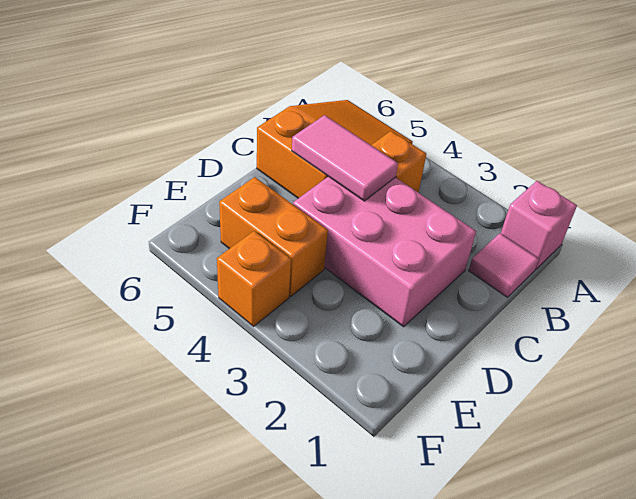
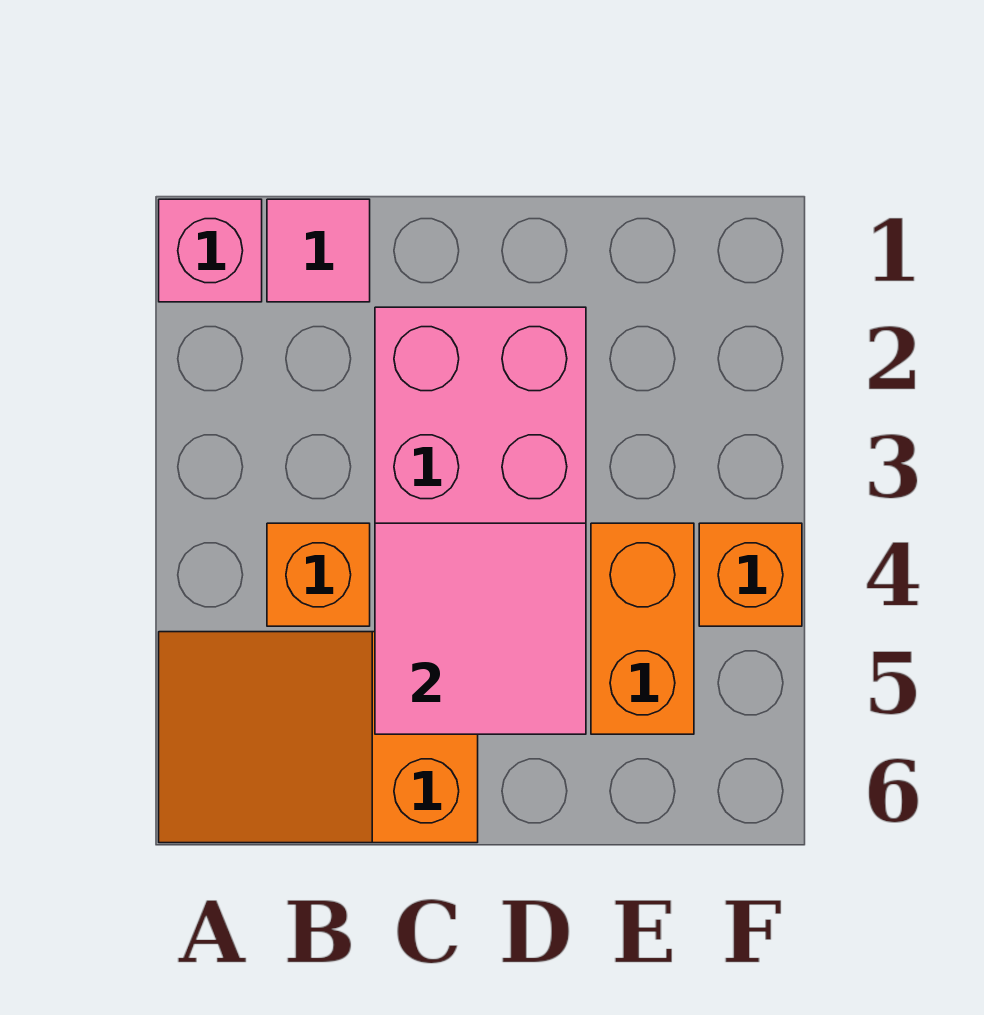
pink 1x2 tile [292,115,398,201] -> pink 2x2 tile [375,523,586,734]

